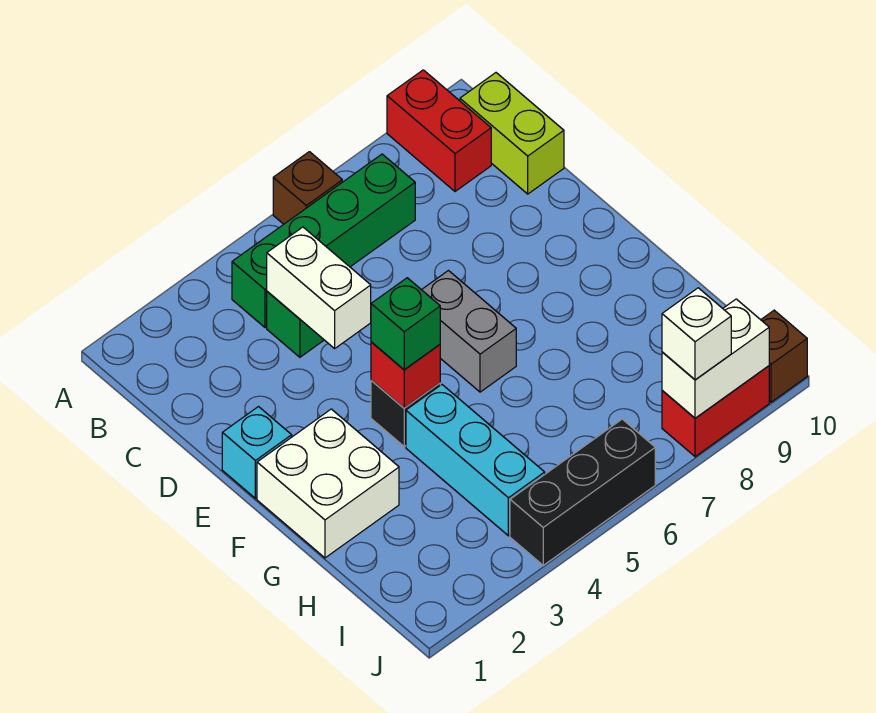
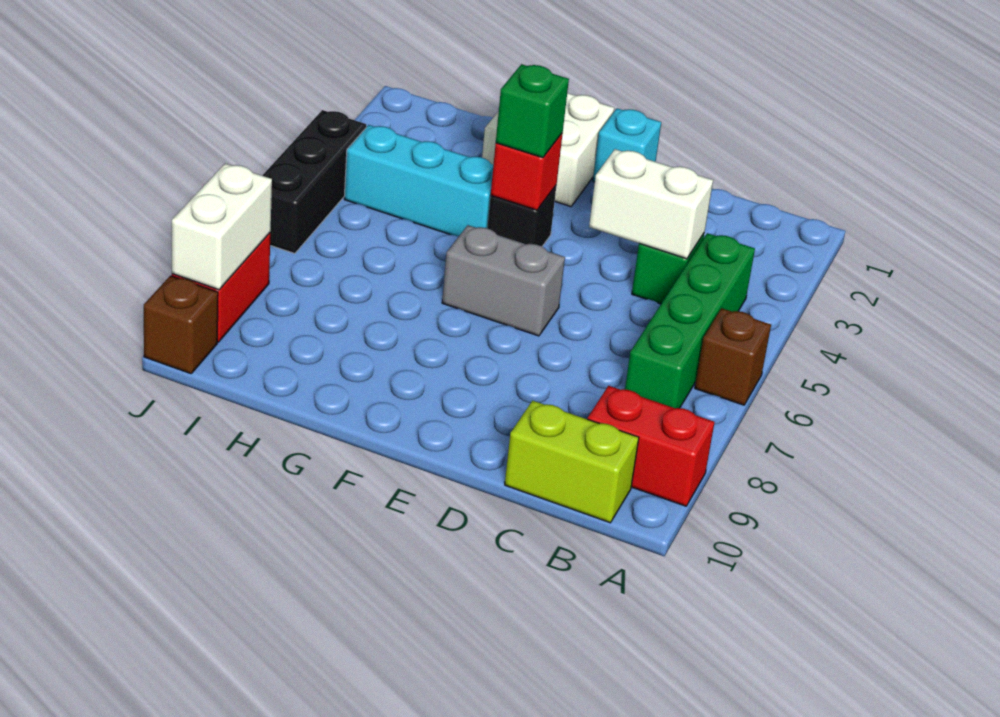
white 1x1 brick [662,288,731,380] -> none

